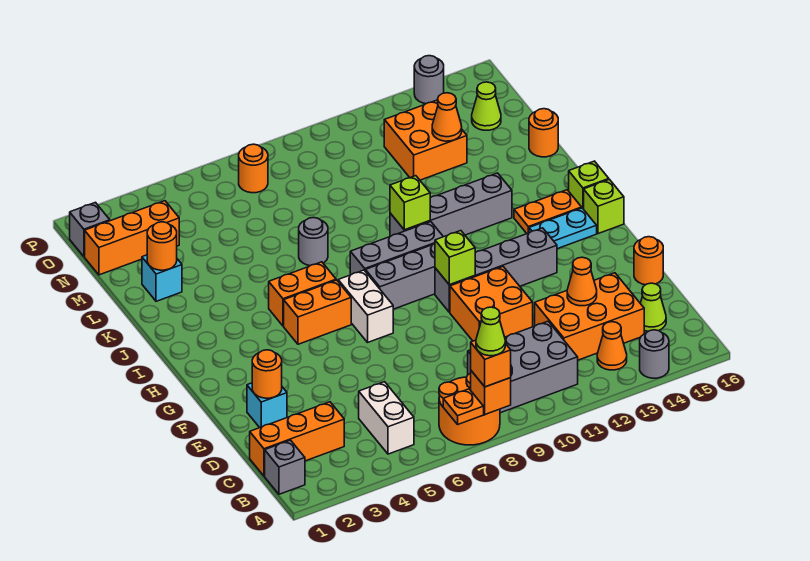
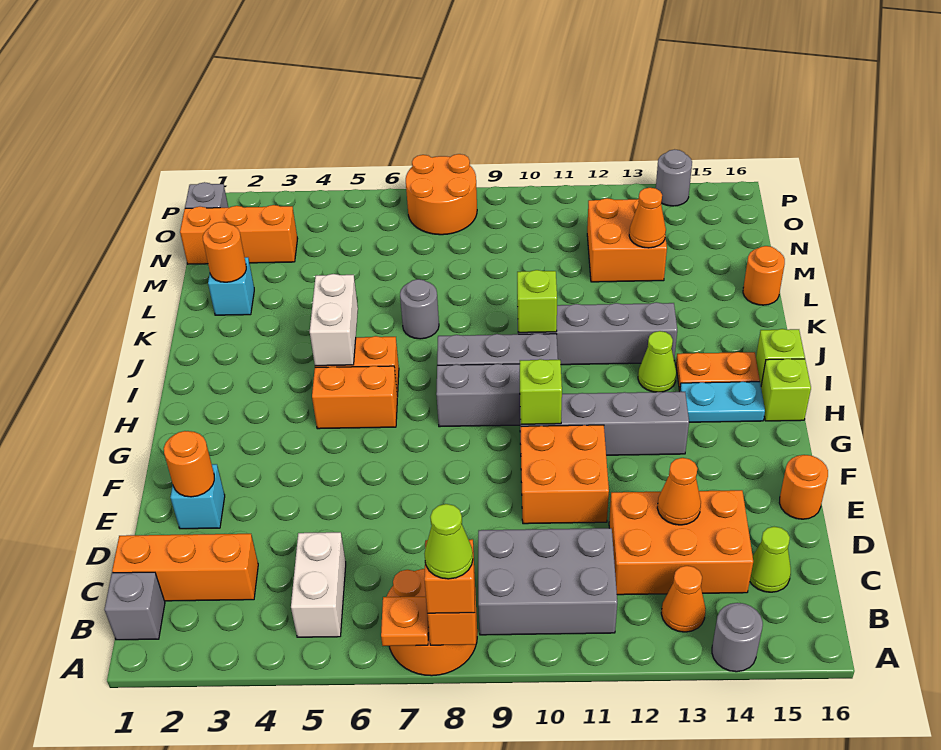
white 1x2 brick [338,270,393,342] -> white 1x2 brick moved to [310,274,358,366]
lime 1x1 cone [472,82,501,130] -> lime 1x1 cone moved to [638,331,676,392]
orange 1x1 round brick [239,144,268,193] -> orange 2x2 round brick [406,154,477,235]

